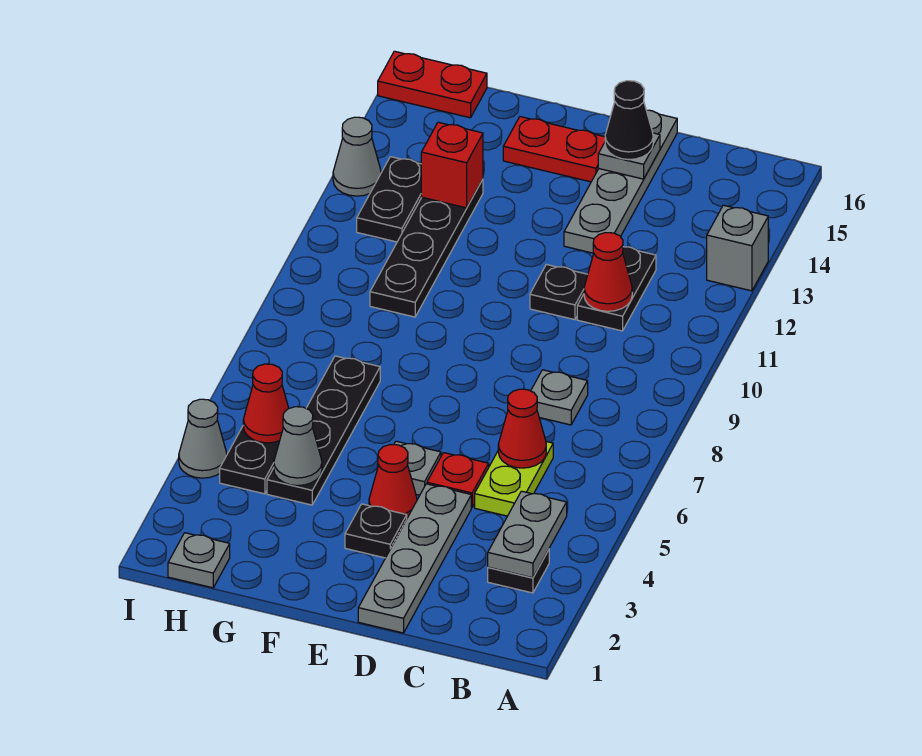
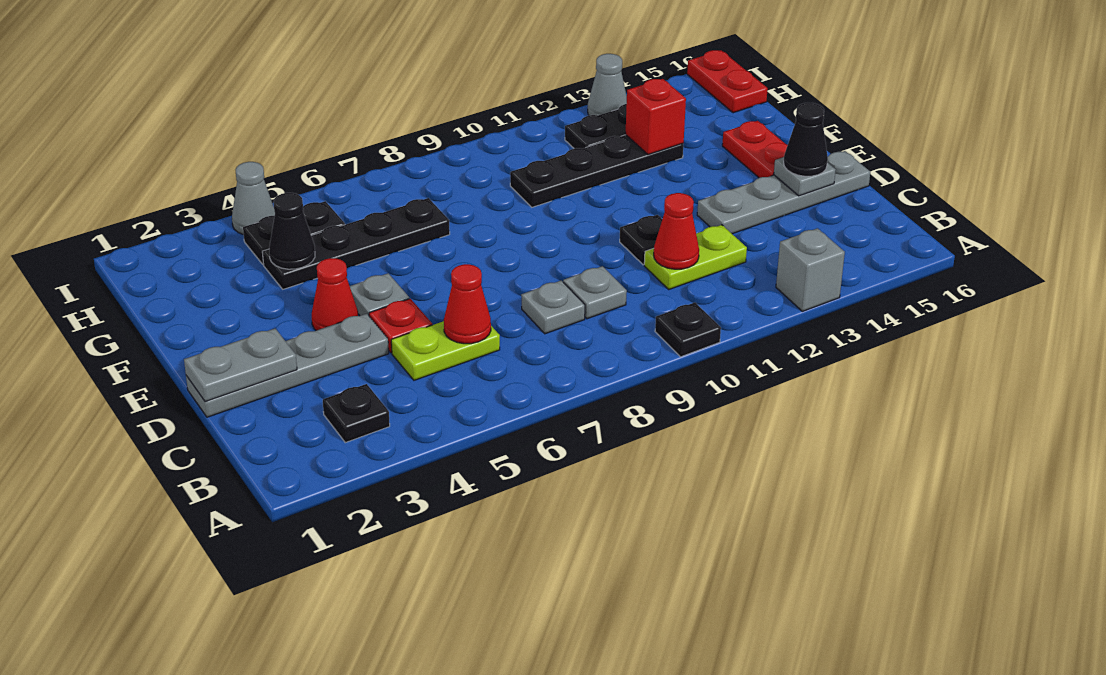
grey 1x2 plate [488,491,567,578] -> grey 1x2 plate moved to [184,328,297,402]
black 1x2 plate [577,247,656,331] -> lime 1x2 plate [644,225,747,289]
black 1x1 plate [345,504,407,558] -> black 1x1 plate moved to [655,303,721,357]
grey 1x1 cone [274,407,322,486] -> black 1x1 cone [269,193,315,269]
grey 1x1 plate [168,533,230,588] -> grey 1x1 plate moved to [563,266,627,319]
red 1x1 cone [243,364,289,443] -> none

